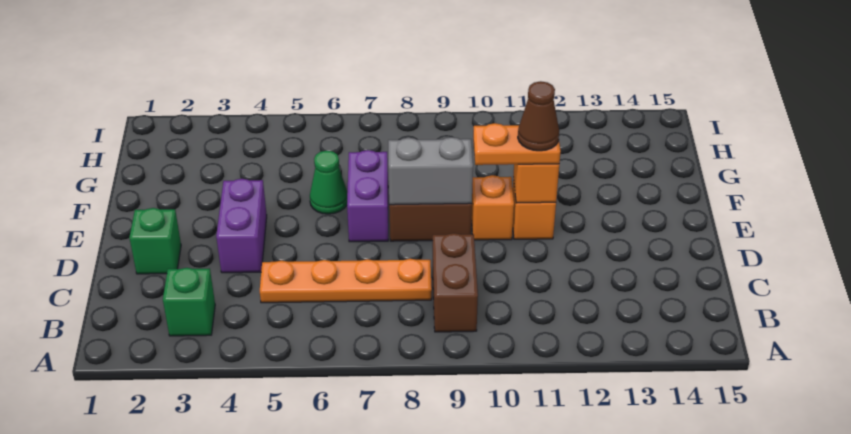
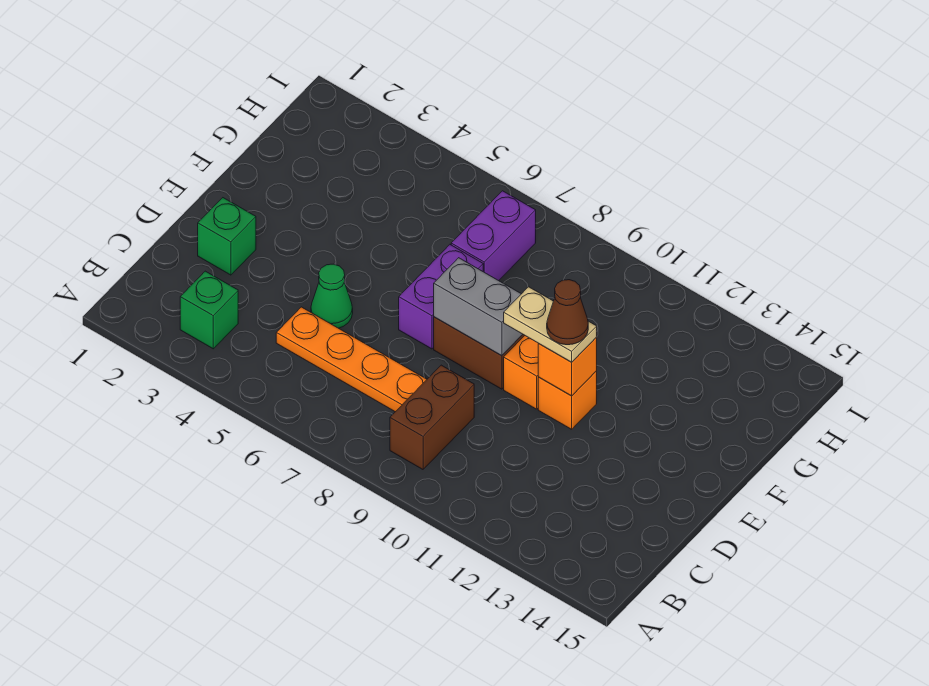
purple 1x2 brick [216,179,267,273] -> purple 1x2 brick moved to [451,191,536,281]
orange 1x2 plate [473,123,561,165] -> tan 1x2 plate [504,287,597,362]
green 1x1 cone [310,151,347,214] -> green 1x1 cone moved to [311,264,353,328]

